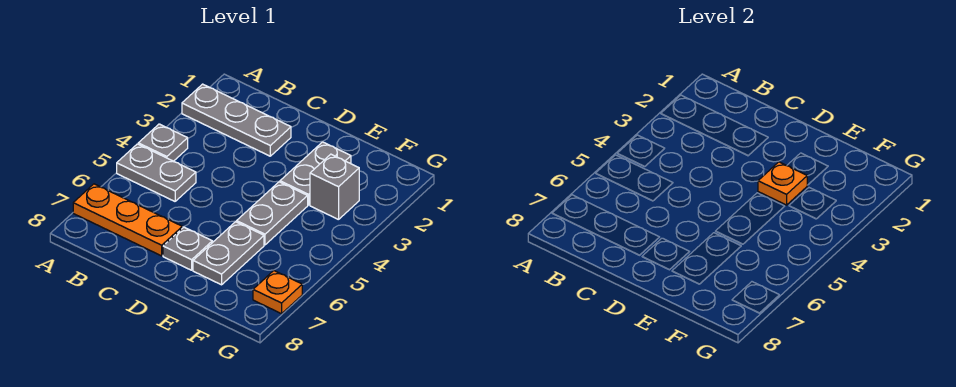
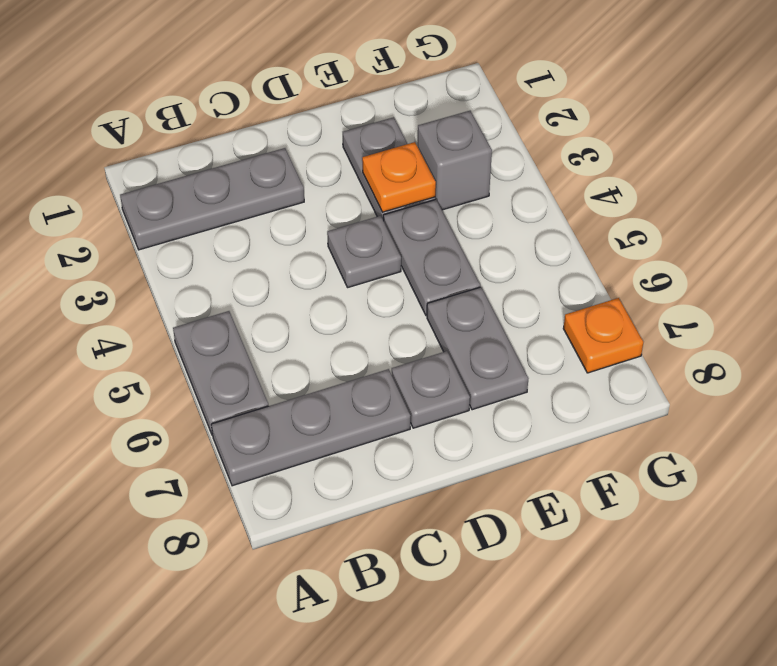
grey 1x1 plate [138,124,188,161] -> grey 1x1 plate moved to [327,216,401,288]
grey 1x2 plate [117,144,196,201] -> grey 1x2 plate turned to [173,311,268,435]
orange 1x3 plate [73,184,182,256] -> grey 1x3 plate [211,369,410,486]

